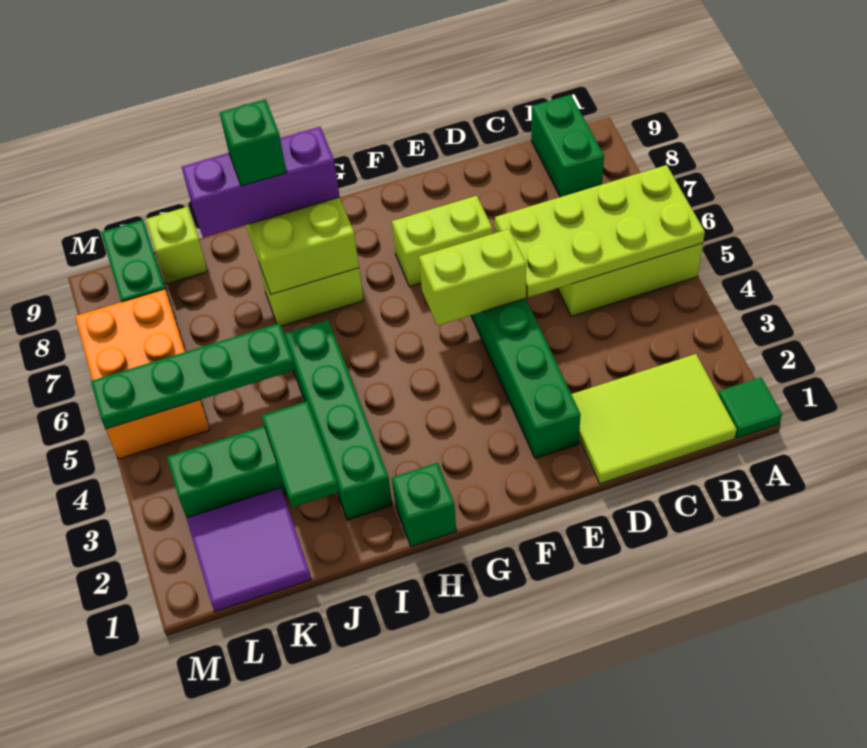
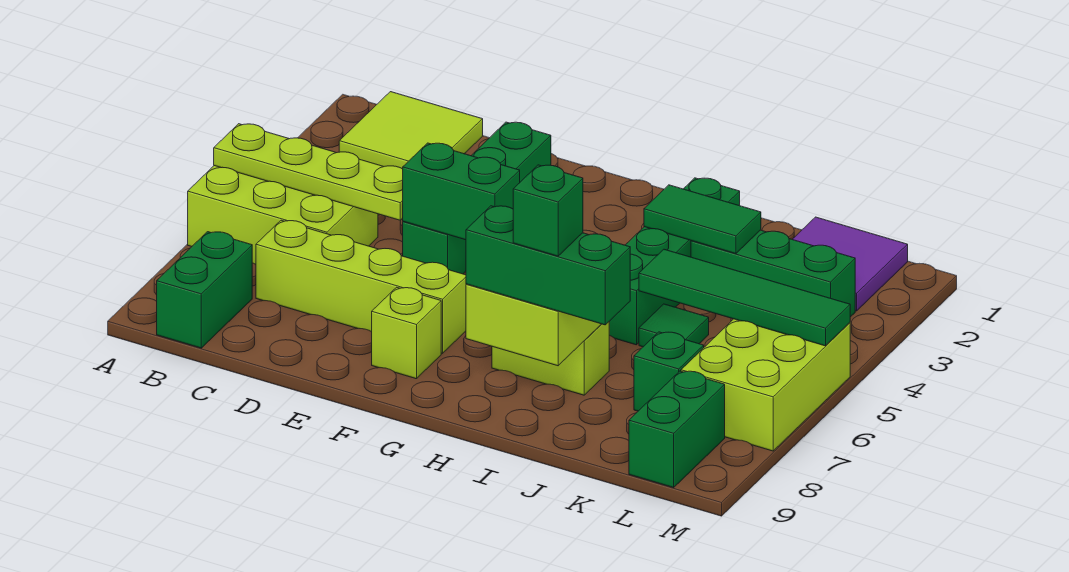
green 1x1 tile [718,378,782,438] -> green 1x1 tile moved to [639,304,709,347]
lime 2x4 plate [495,165,705,297] -> lime 1x4 plate [214,124,403,220]
lime 2x3 tile [571,354,737,484] -> lime 2x2 tile [339,92,483,169]
lime 1x2 brick [419,229,526,326] -> green 1x2 brick [403,143,520,240]
lime 1x2 brick [392,196,492,287] -> lime 1x4 brick [256,220,466,353]
green 1x1 brick [392,463,456,547] -> green 1x1 brick moved to [634,332,704,411]
purple 1x3 brick [182,127,340,237] -> green 1x3 brick [466,206,630,325]
green 1x2 tile [262,401,339,507] -> green 1x2 tile turned to [644,185,761,254]
green 1x4 plate [91,323,295,429] -> green 1x4 tile [639,249,850,346]
lime 1x1 brick [146,207,208,284] -> lime 1x1 brick moved to [372,287,441,379]
orange 2x3 brick [75,289,210,459] -> lime 2x3 brick [681,319,850,451]

